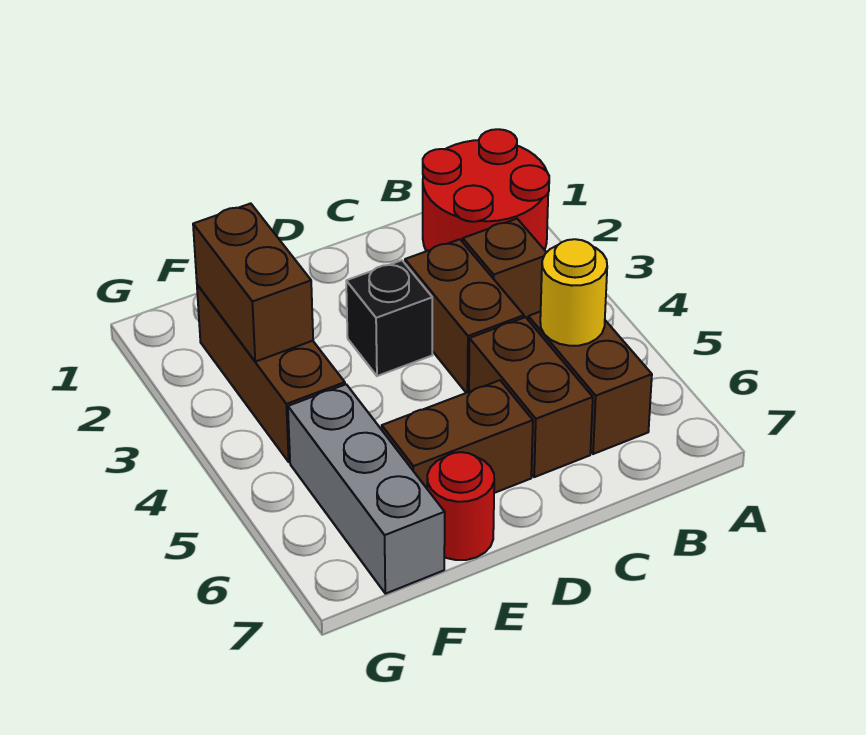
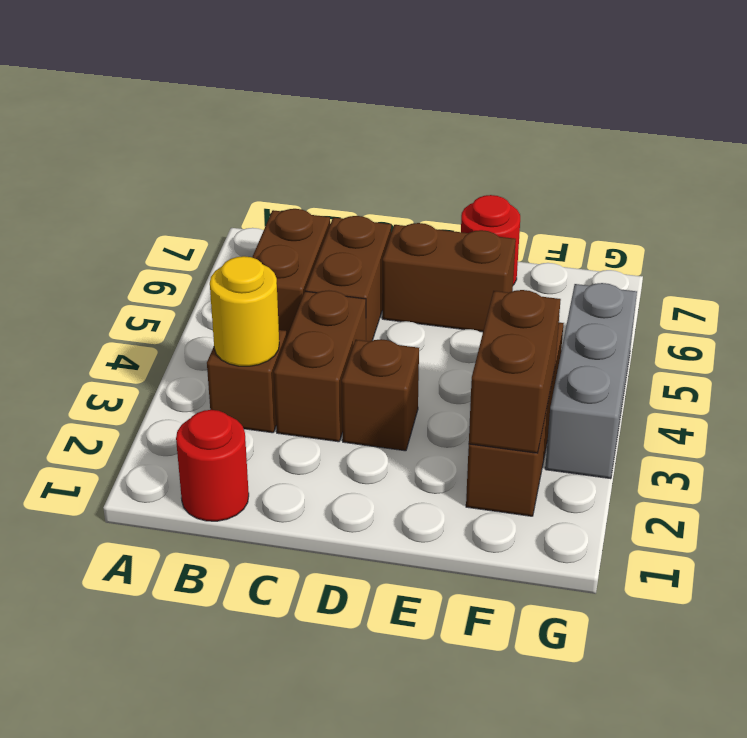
red 2x2 round brick [423,129,549,251] -> red 1x1 round brick [176,410,249,521]
yellow 1x1 round brick [540,239,607,346] -> yellow 1x1 round brick moved to [210,256,279,366]
black 1x1 brick [346,260,432,376] -> brown 1x1 brick [342,339,419,451]
grey 1x3 brick [288,384,445,594] -> grey 1x3 brick moved to [545,283,637,479]

